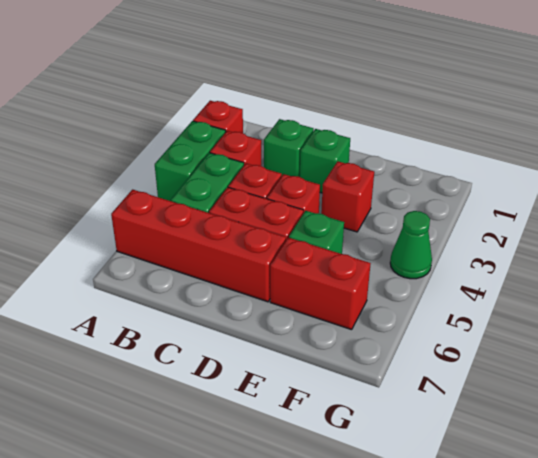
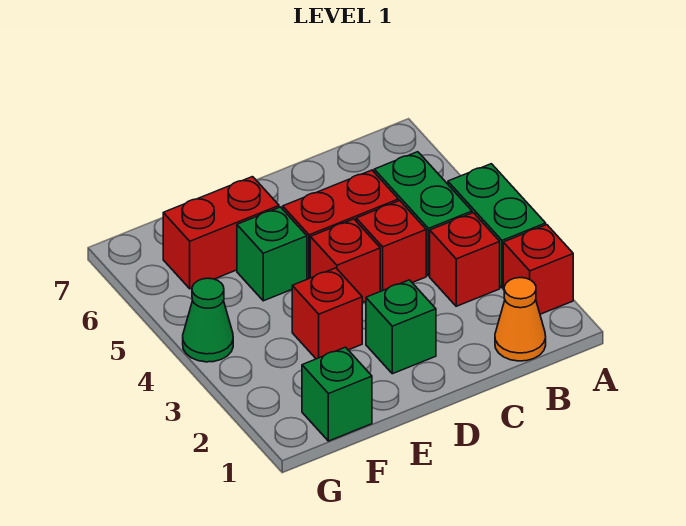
red 1x4 brick [111,190,286,302] -> none
none -> orange 1x1 cone [495,278,546,361]
green 1x1 brick [264,119,314,177] -> green 1x1 brick moved to [302,347,372,441]

